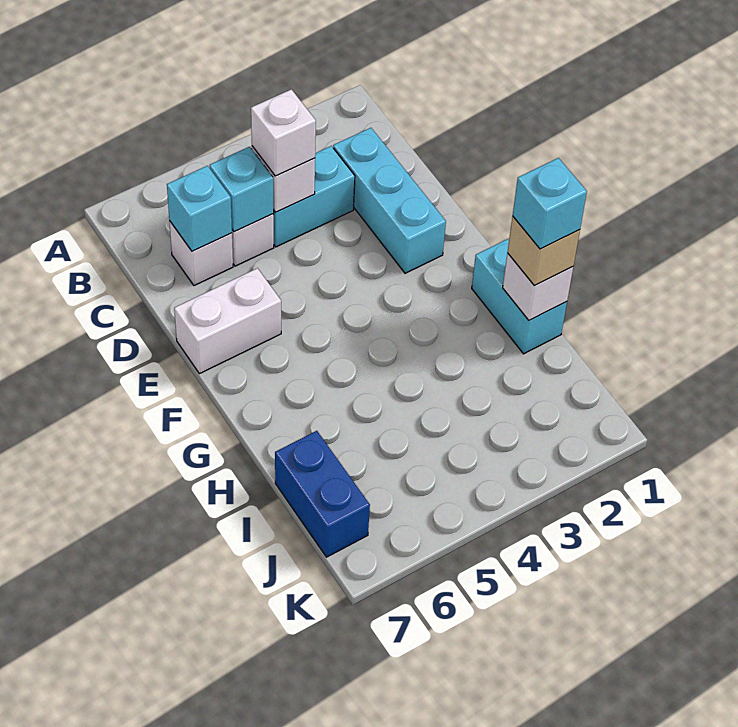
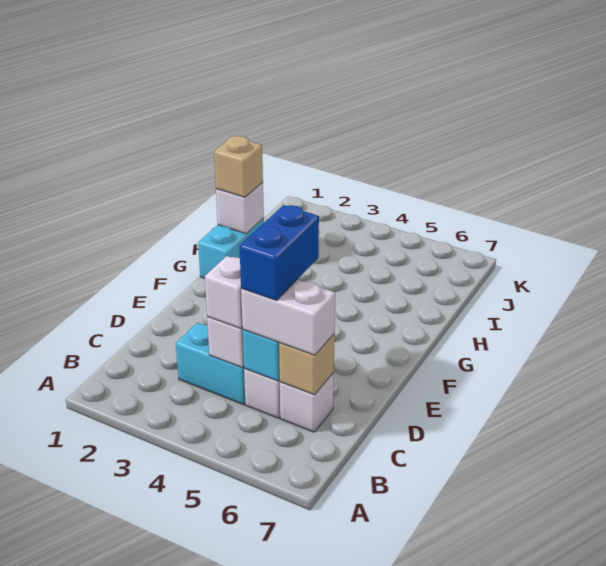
cyan 1x3 brick [333,128,446,273] -> none
cyan 1x1 brick [167,166,232,251] -> tan 1x1 brick [279,334,335,395]
white 1x2 brick [174,268,281,374] -> white 1x2 brick moved to [241,280,335,355]
cyan 1x1 brick [513,158,587,249] -> none
blue 1x2 brick [275,431,370,557] -> blue 1x2 brick moved to [240,205,319,300]

